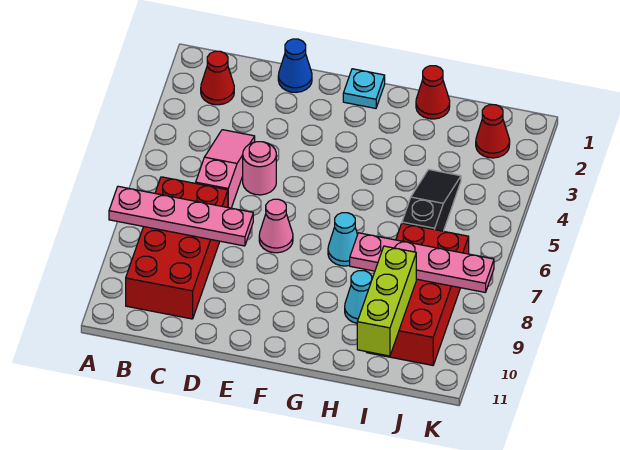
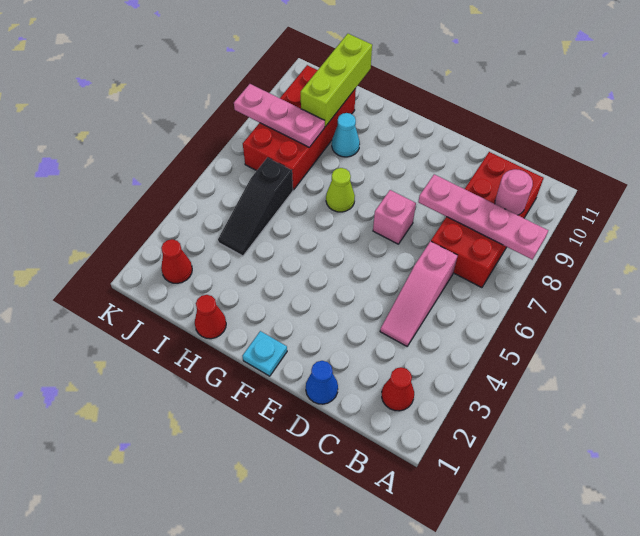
pink 1x1 round brick [243,142,276,195] -> pink 1x1 round brick moved to [495,169,533,215]
pink 1x1 cone [259,199,293,253] -> pink 1x1 brick [373,190,416,244]
cyan 1x1 cone [328,213,358,266] -> lime 1x1 cone [326,168,355,212]
pink 1x4 plate [350,233,494,292] -> pink 1x3 plate [234,84,325,147]

